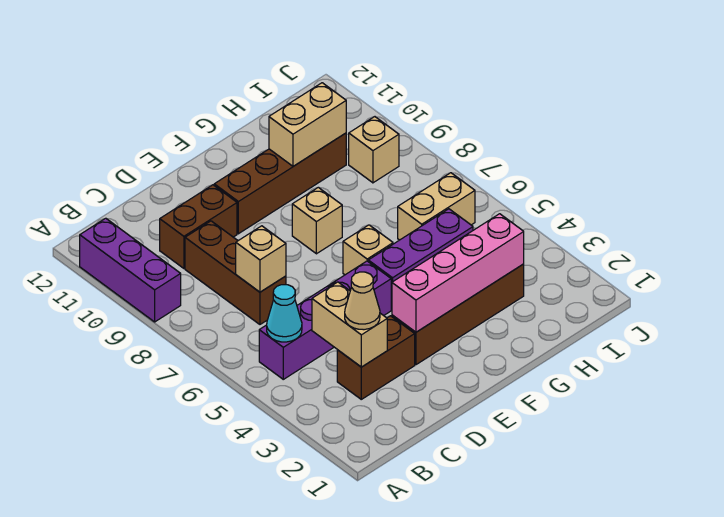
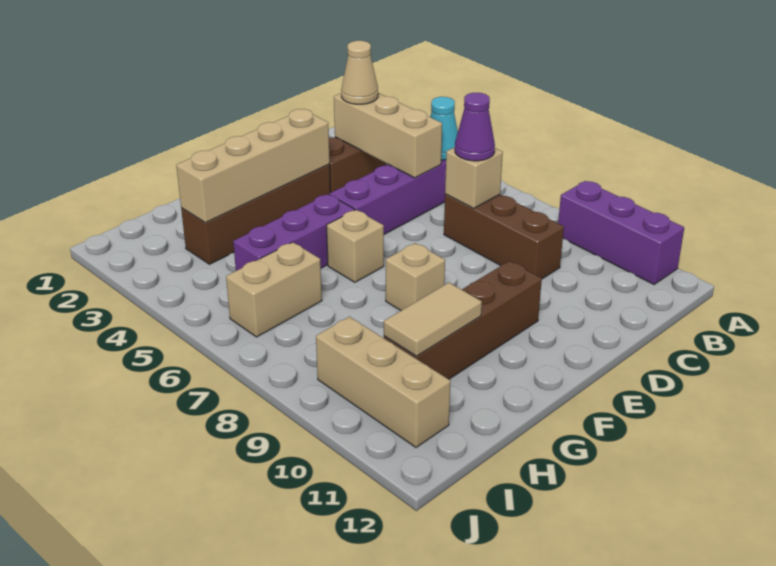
tan 1x2 brick [312,282,387,367] -> tan 1x3 brick [334,93,442,178]
none -> purple 1x1 cone [455,93,495,161]
brown 1x2 brick [160,185,237,268] -> none
pink 1x4 brick [392,214,524,332] -> tan 1x4 brick [176,109,330,223]
tan 1x2 brick [269,83,346,166] -> tan 1x2 tile [384,283,482,356]
tan 1x1 brick [349,117,399,183] -> tan 1x3 brick [316,317,451,447]

